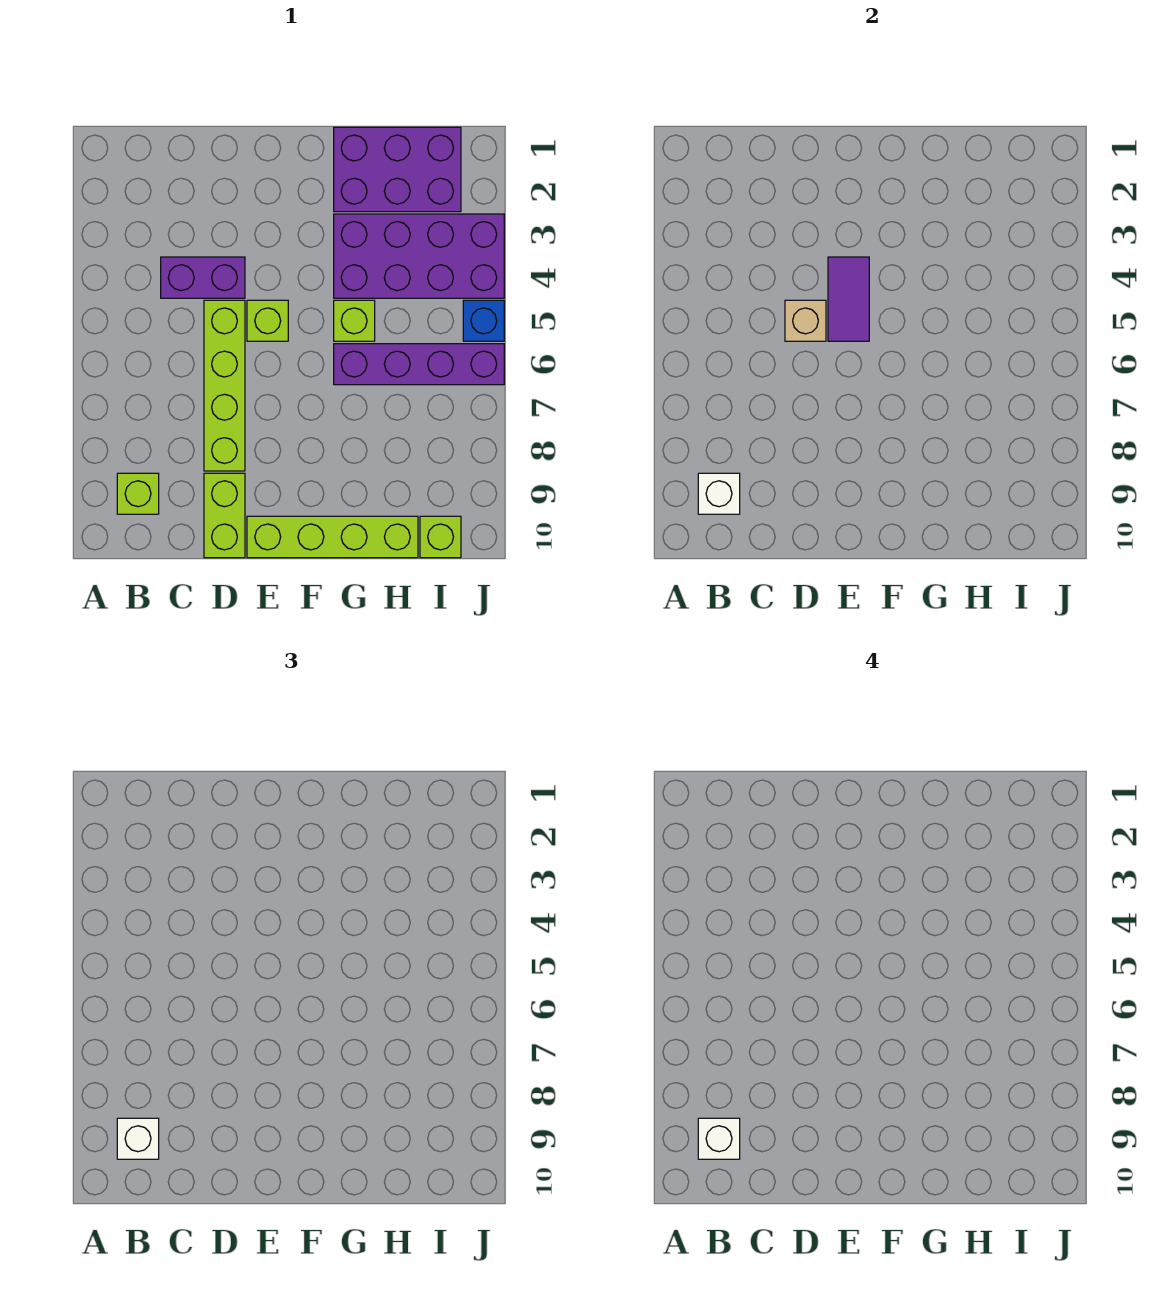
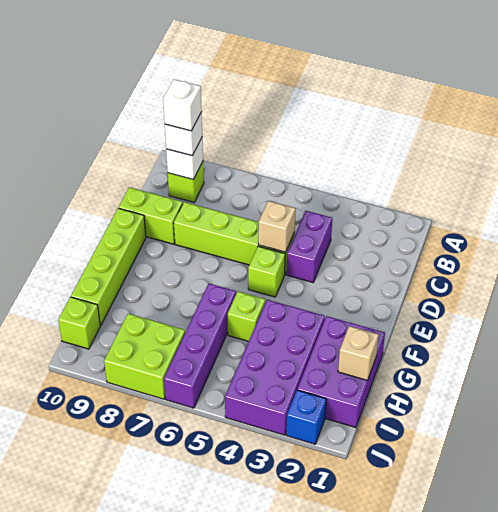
purple 1x2 tile [828,257,869,341] -> none
none -> tan 1x1 brick [338,326,379,381]
none -> lime 2x2 brick [104,314,185,399]
blue 1x1 brick [463,300,504,341] -> blue 1x1 brick moved to [286,390,326,444]

